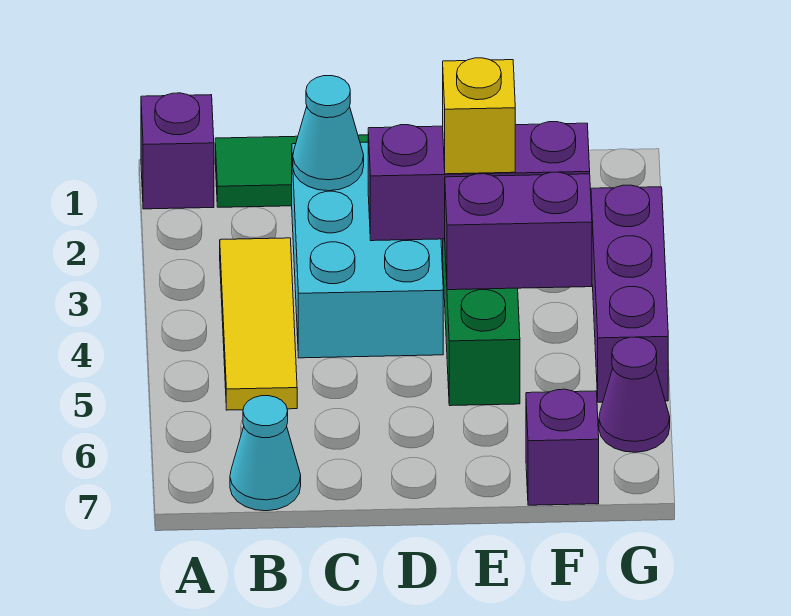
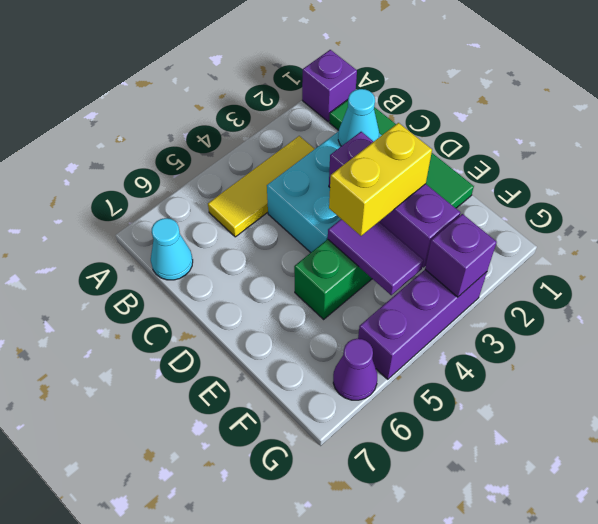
yellow 1x1 brick [443,58,515,174] -> yellow 1x2 brick [329,123,432,236]
purple 1x2 brick [445,172,592,290] -> purple 1x2 tile [328,219,424,295]
purple 1x1 brick [526,389,599,505] -> purple 1x1 brick moved to [425,214,497,297]

